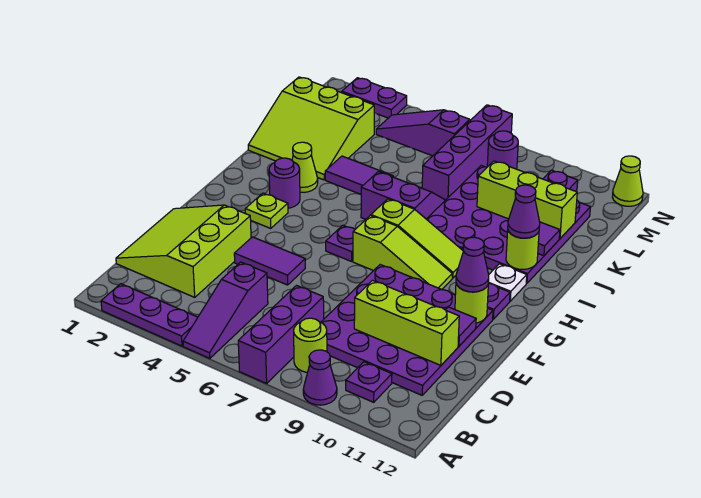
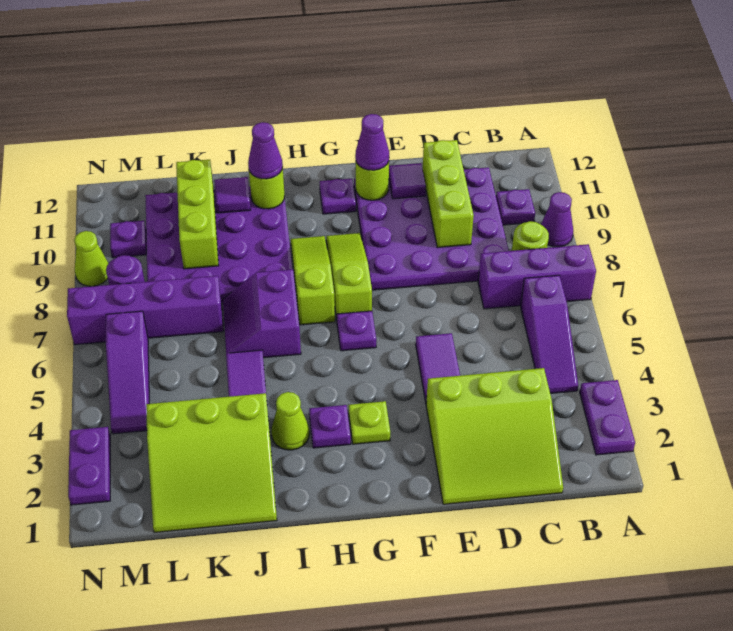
purple 1x3 plate [101,284,198,346] -> purple 1x2 plate [580,380,635,455]
purple 1x3 slope [183,262,268,358] -> purple 1x3 slope turned to [521,275,578,393]
purple 1x1 round brick [269,158,300,208] -> purple 1x1 plate [309,405,351,448]
white 1x1 plate [488,264,527,301] -> none
lime 3x3 slope [248,77,374,180] -> lime 3x3 slope turned to [146,393,277,532]
lime 1x1 cone [612,156,643,206] -> lime 1x1 cone moved to [74,231,109,286]

